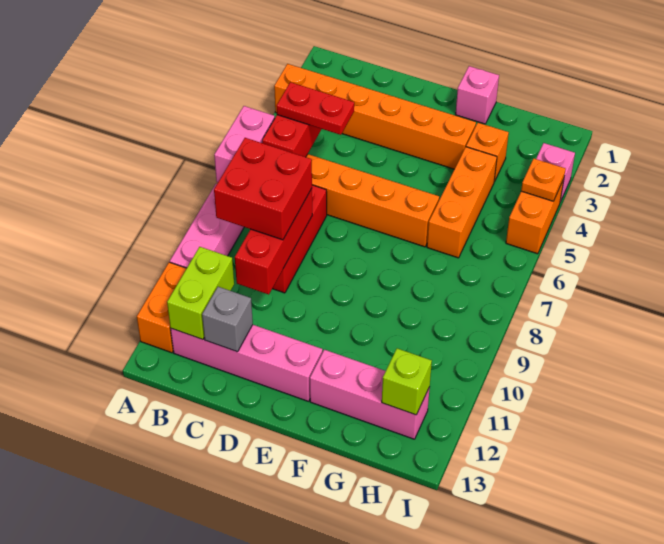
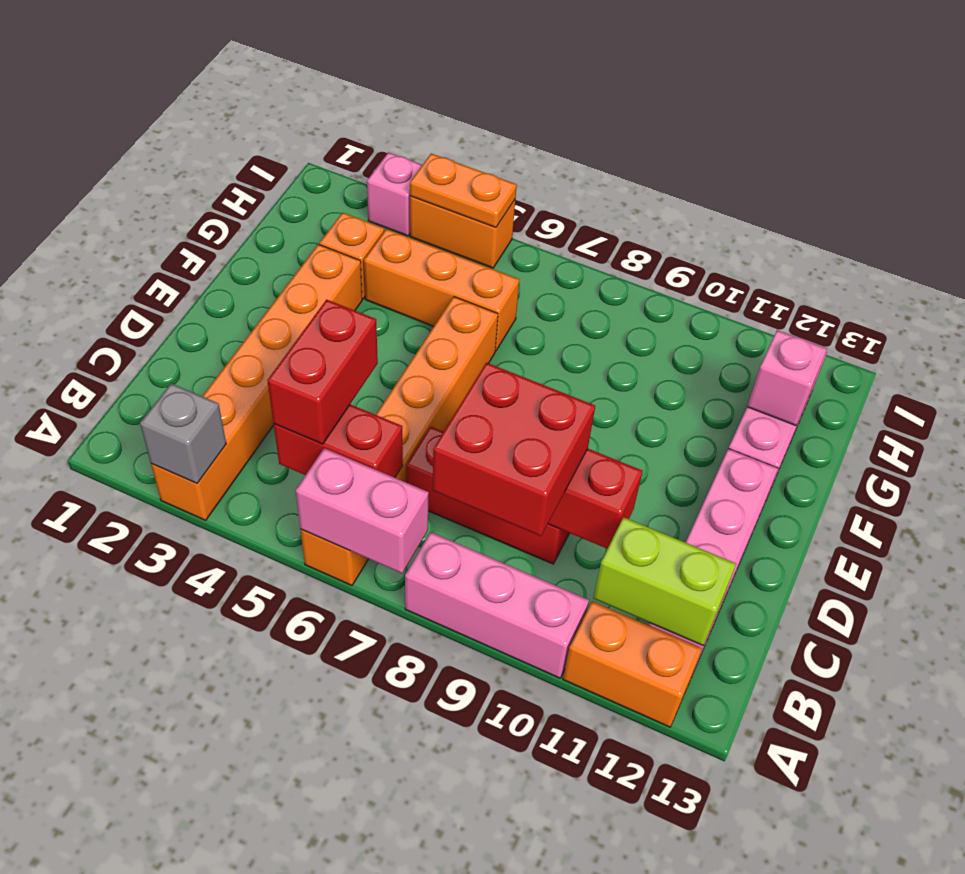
red 1x2 plate [276,82,354,135] -> red 1x2 brick [267,300,378,444]
grey 1x1 brick [202,287,253,352] -> grey 1x1 brick moved to [140,383,226,483]
pink 1x1 brick [455,66,499,124] -> pink 1x1 brick moved to [747,330,827,425]
lime 1x1 brick [382,348,432,415] -> none
orange 1x1 plate [521,158,565,201] -> orange 1x2 plate [410,154,517,227]

